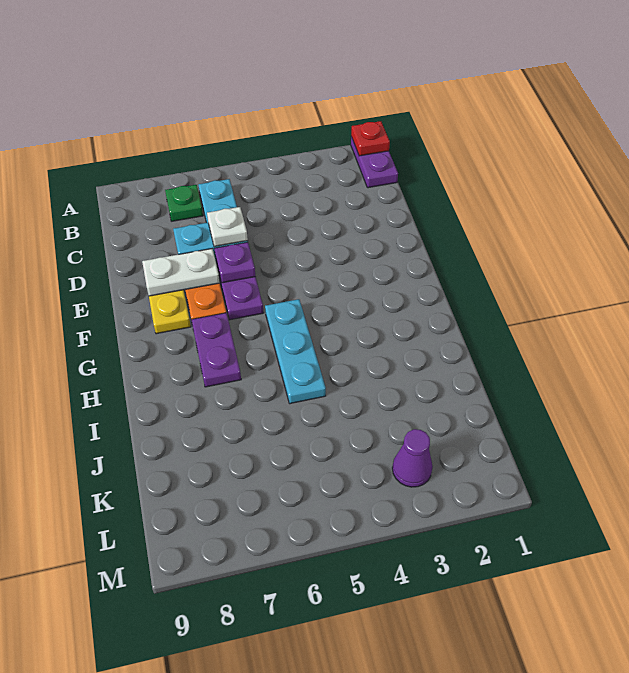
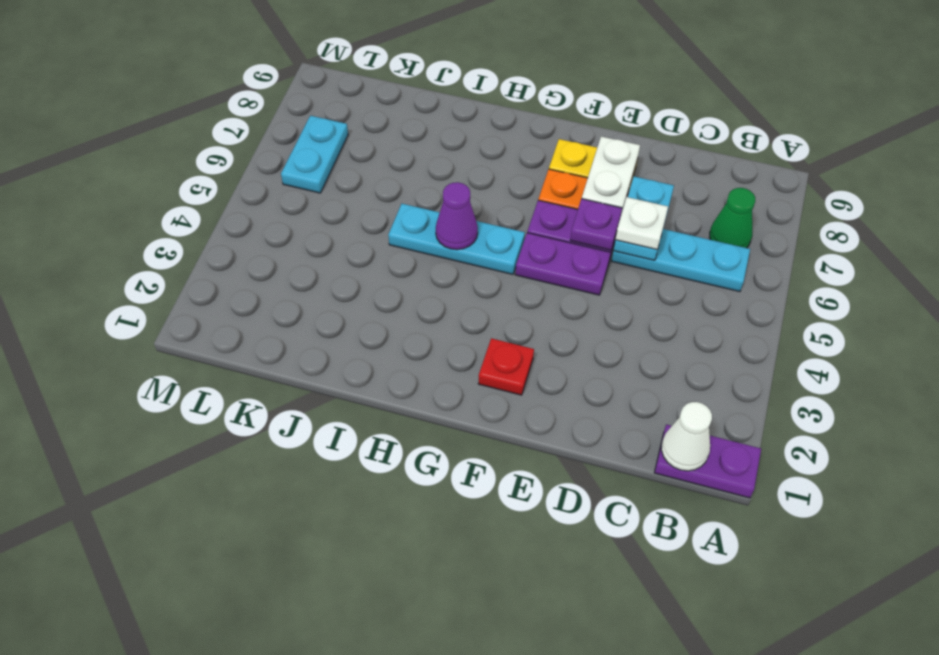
red 1x1 plate [351,121,390,156] -> red 1x1 plate moved to [478,338,534,395]
none -> white 1x1 cone [661,402,712,471]
green 1x1 plate [165,185,203,221] -> green 1x1 cone [710,188,755,248]
purple 1x2 plate [191,313,241,387] -> purple 1x2 plate moved to [515,233,611,295]
purple 1x1 cone [392,429,433,487] -> purple 1x1 cone moved to [436,182,478,250]
none -> cyan 1x2 plate [281,116,348,193]

